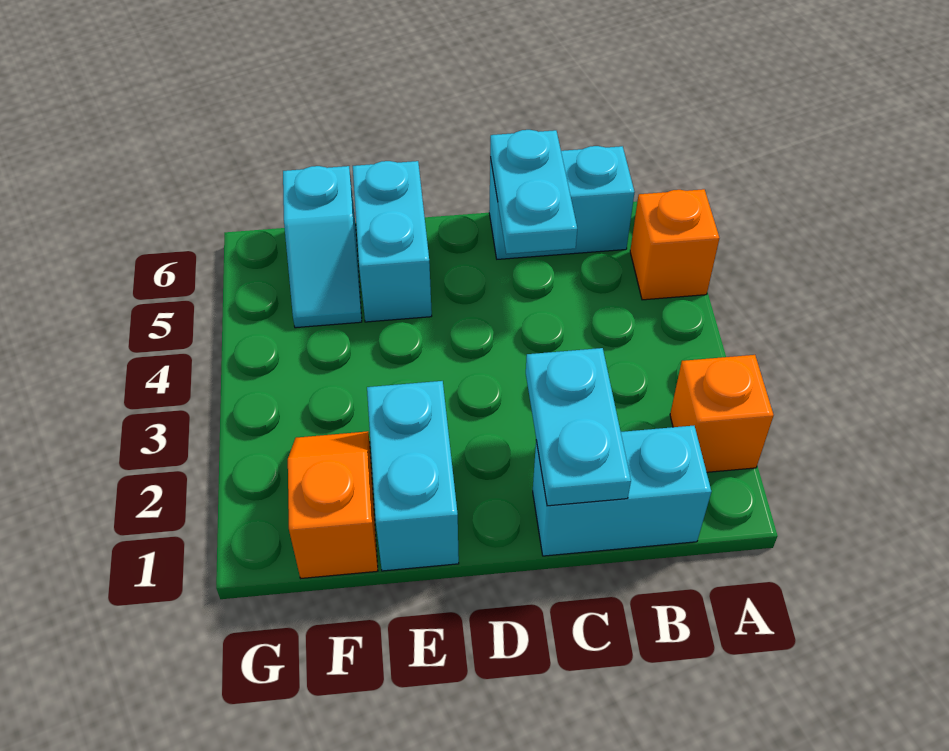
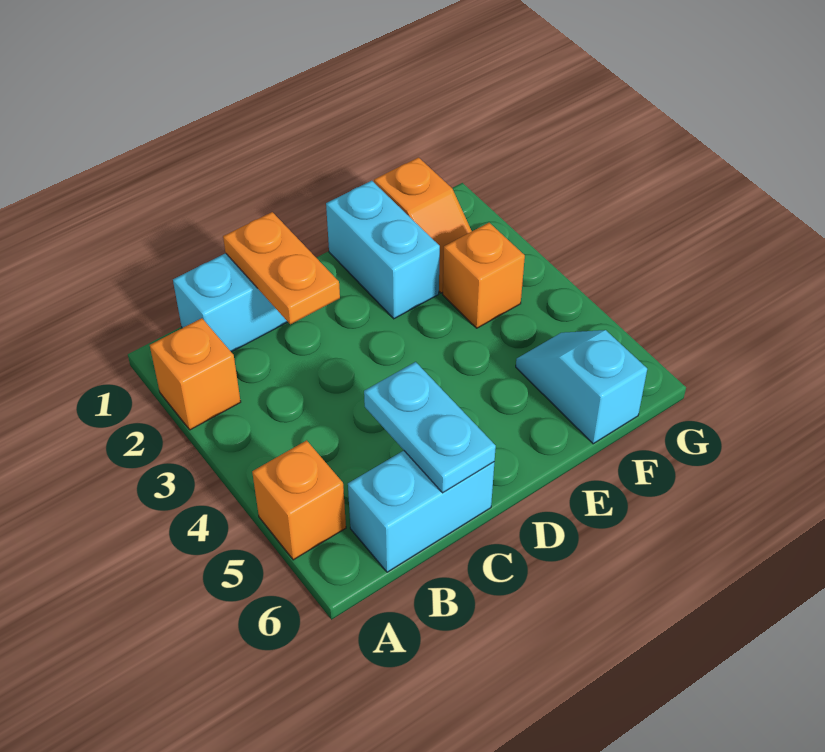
cyan 1x2 plate [526,348,631,506] -> orange 1x2 plate [223,212,340,324]
cyan 1x2 brick [353,161,432,322] -> none
none -> orange 1x1 brick [443,223,525,328]

